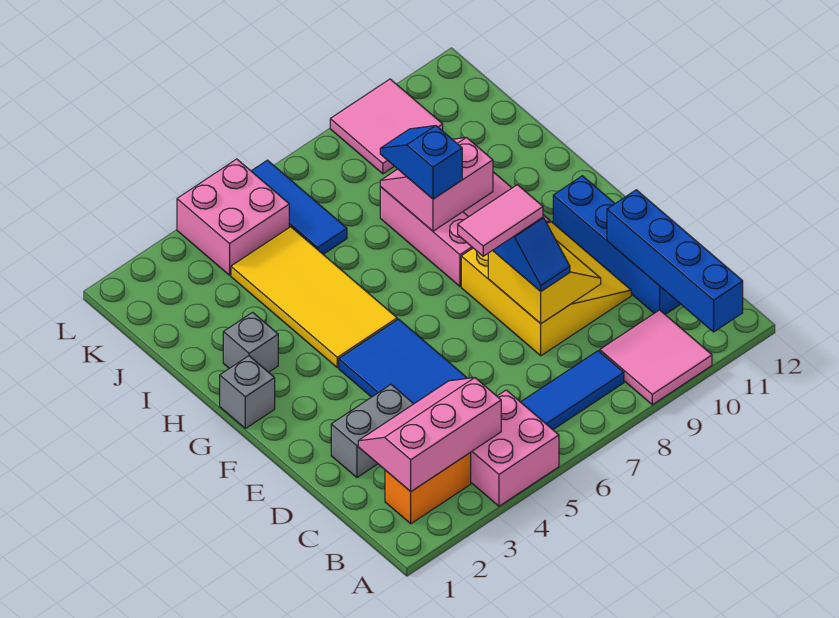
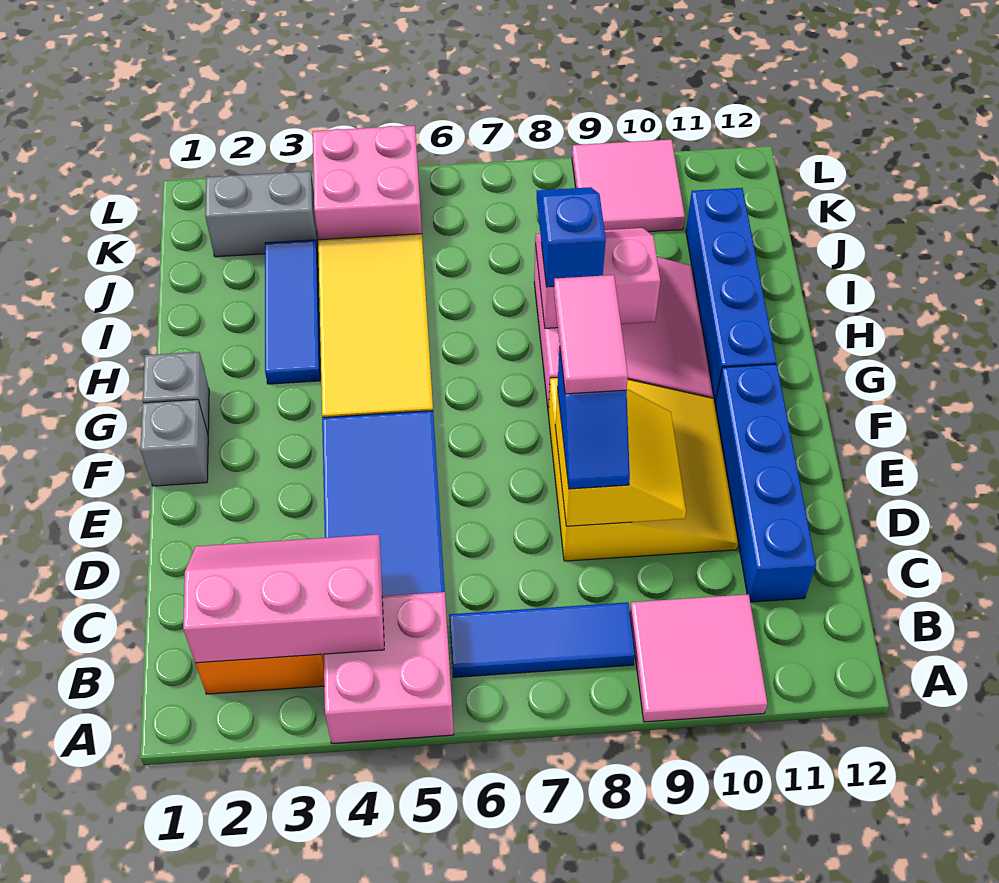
blue 1x4 brick [607,190,743,332] -> blue 1x4 brick moved to [686,188,776,403]
grey 1x2 brick [331,385,413,477] -> grey 1x2 brick moved to [205,171,317,257]
pink 1x2 tile [458,185,543,256] -> pink 1x2 tile turned to [554,275,628,394]
grey 1x1 brick [223,312,278,372] -> grey 1x1 brick moved to [140,400,208,486]
blue 1x3 tile [251,160,347,254] -> blue 1x3 tile moved to [265,240,320,384]

